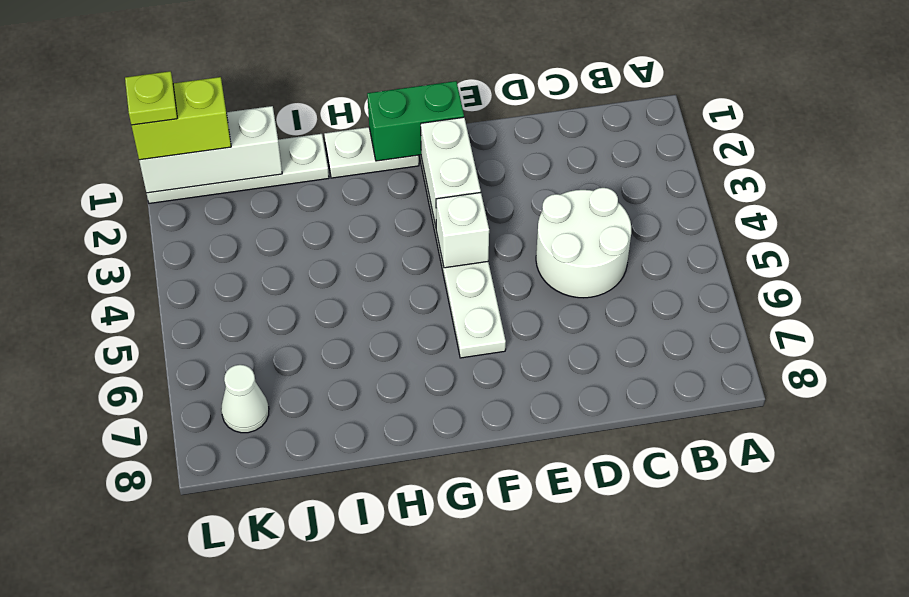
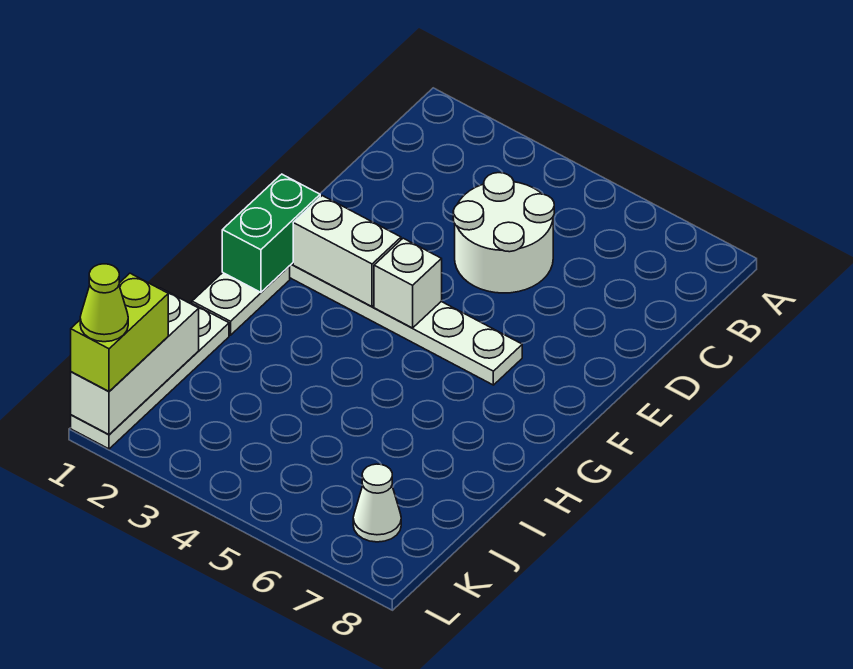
lime 1x1 plate [125,71,177,125] -> lime 1x1 cone [80,264,128,342]

